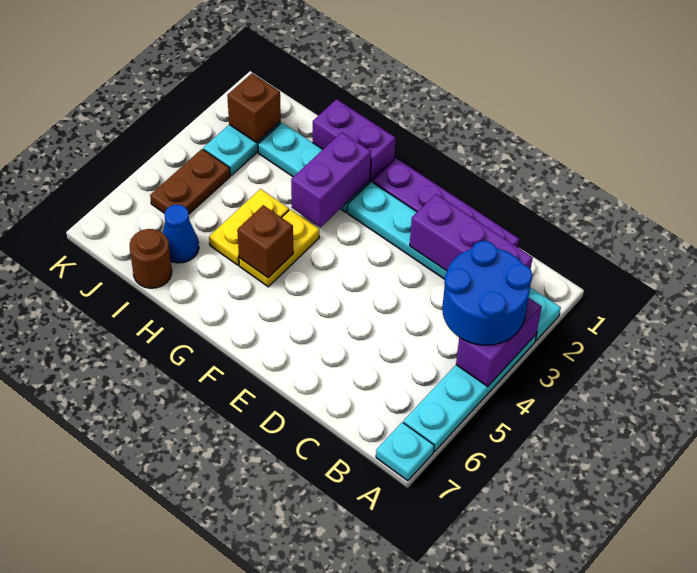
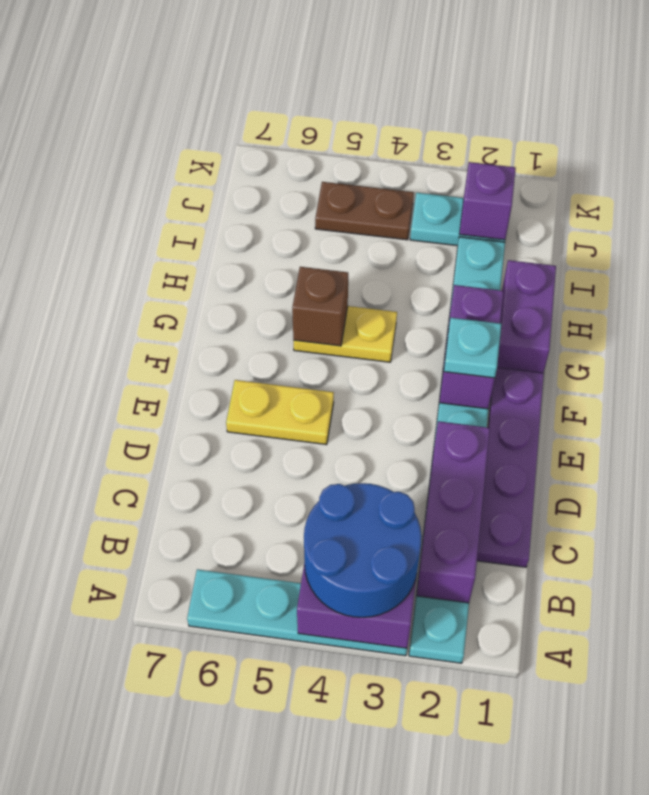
cyan 1x1 plate [376,422,434,481] -> cyan 1x1 plate moved to [444,318,501,378]
purple 1x2 brick [291,132,371,227] -> purple 1x2 brick turned to [439,285,503,409]
yellow 1x2 plate [209,189,289,265] -> yellow 1x2 plate moved to [226,380,334,445]
blue 1x1 cone [163,205,199,263] -> none
brown 1x1 round brick [130,229,172,288] -> none
brown 1x1 brick [227,73,281,143] -> purple 1x1 brick [459,162,516,240]

